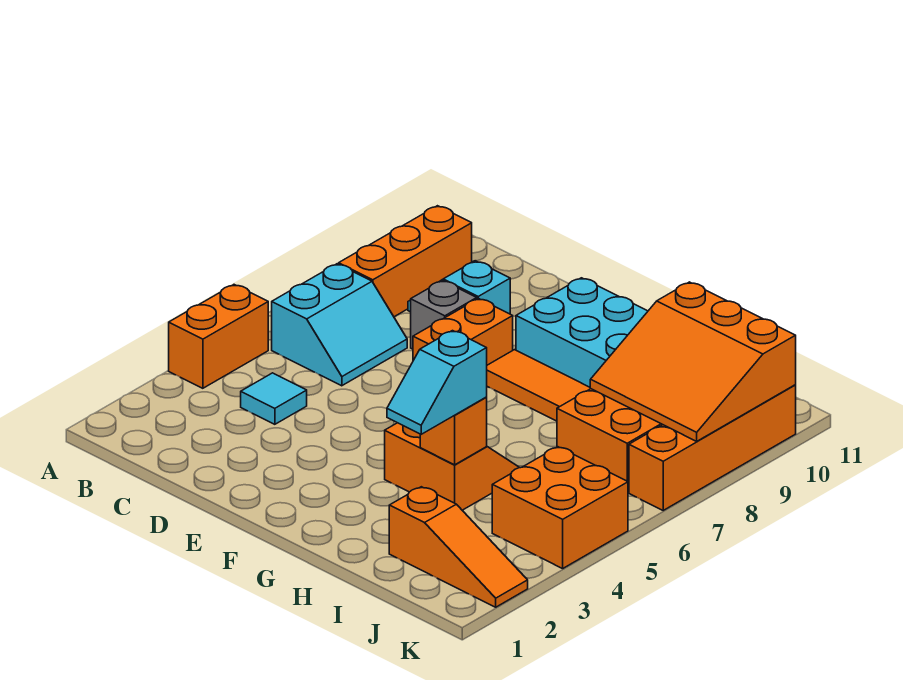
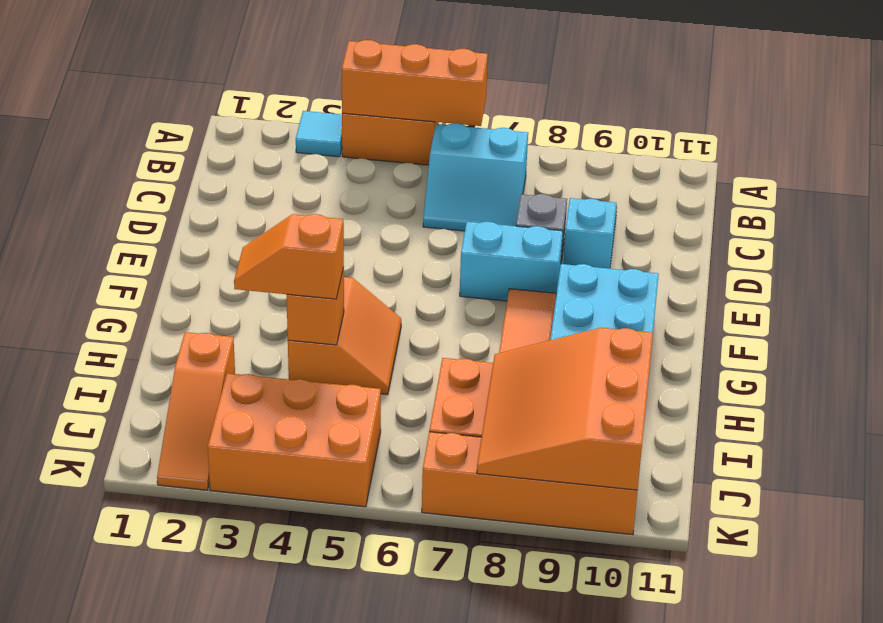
orange 1x3 brick [339,206,472,317] -> orange 1x3 brick moved to [342,40,488,126]
cyan 1x1 tile [241,373,307,424] -> cyan 1x1 tile moved to [296,111,342,157]
orange 1x2 brick [413,298,513,365] -> cyan 1x2 brick [460,222,563,301]
cyan 1x2 slope [387,331,487,434] -> orange 1x2 slope [234,214,344,299]
orange 2x2 brick [492,447,628,569] -> orange 2x3 brick [208,373,381,507]

